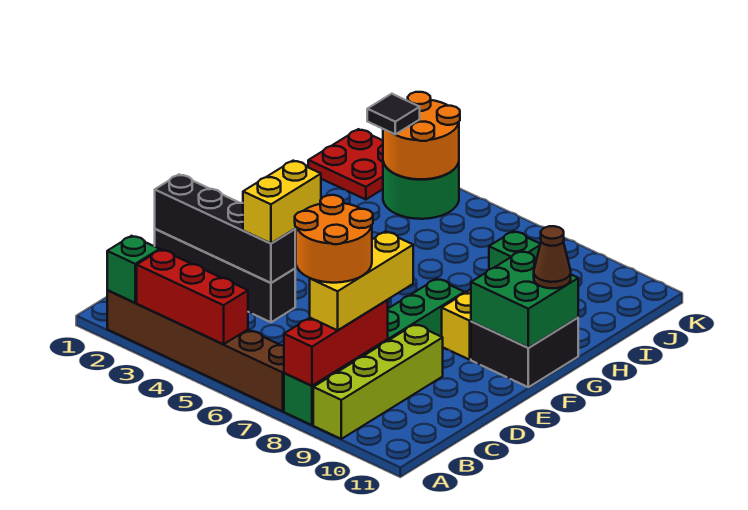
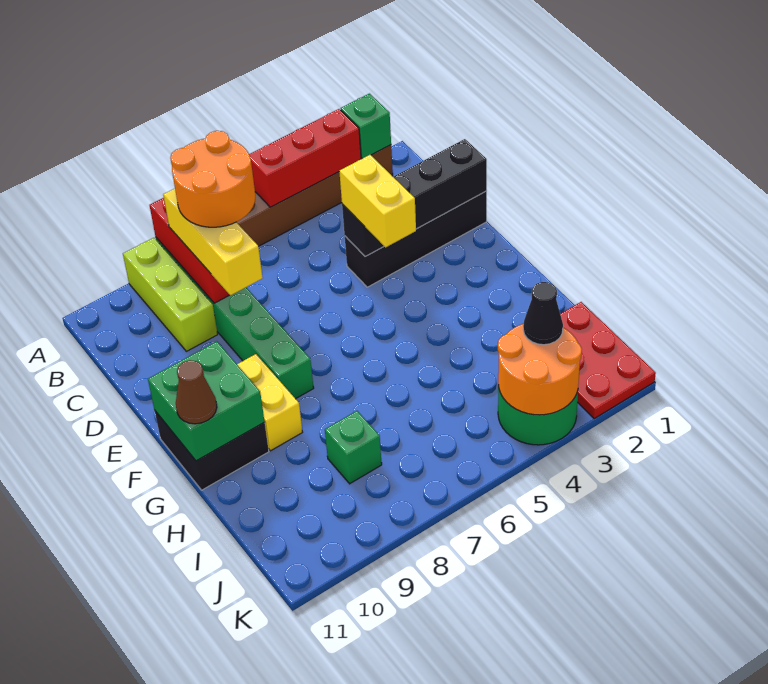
lime 1x4 brick [313,324,443,439] -> lime 1x3 brick [123,238,218,351]
red 2x2 plate [308,129,383,200] -> red 2x3 plate [560,302,656,418]
black 1x1 tile [367,94,420,134] -> black 1x1 cone [523,282,563,345]

